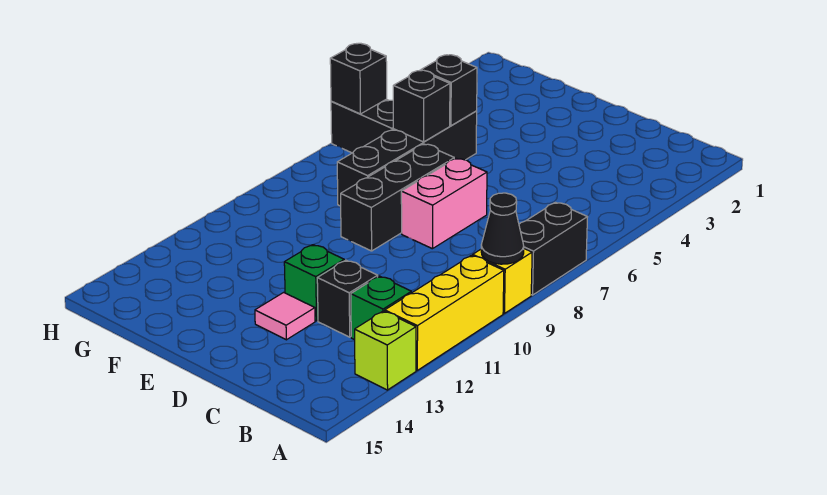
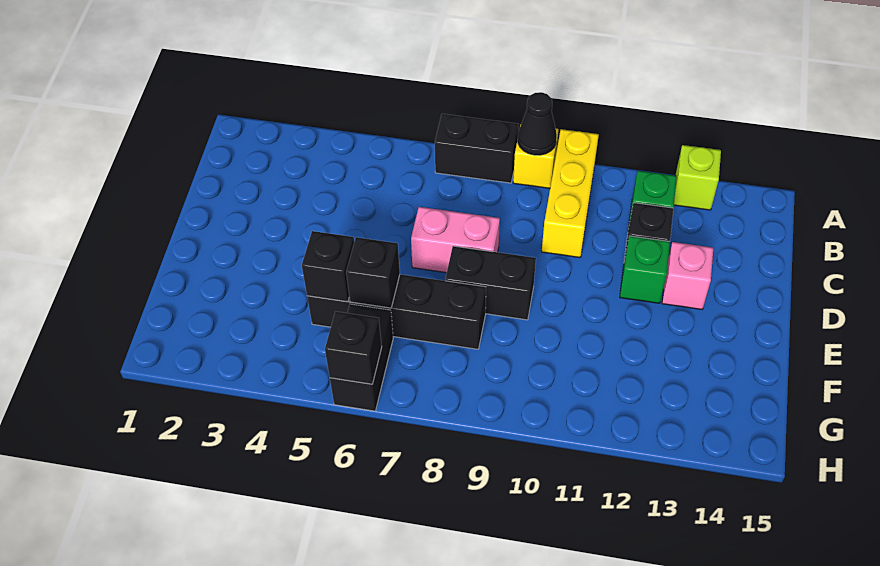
yellow 1x3 brick [385,255,504,370] -> yellow 1x3 brick turned to [542,129,599,257]
pink 1x1 tile [255,292,315,340] -> pink 1x1 brick [662,242,713,309]
black 1x3 brick [341,144,454,251] -> black 1x2 brick [445,246,536,320]

